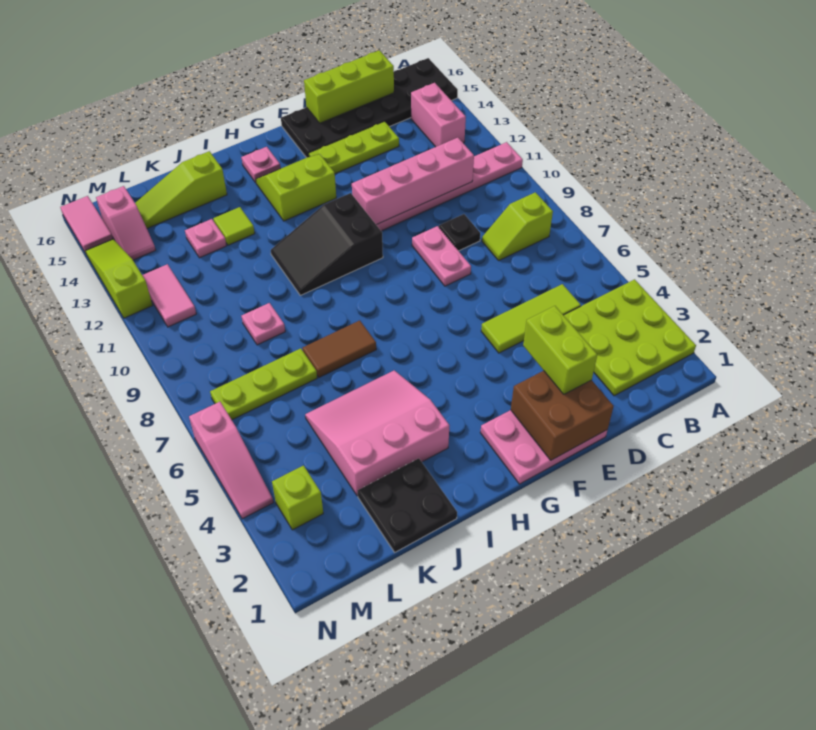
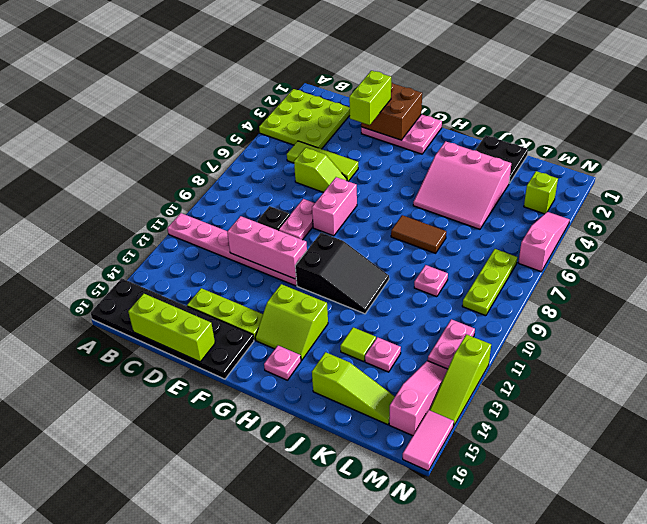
lime 1x2 slope [482,192,553,260] -> lime 1x2 slope moved to [294,148,347,193]
pink 1x2 brick [411,83,466,147] -> pink 1x2 brick moved to [312,177,357,236]
pink 1x4 brick [352,138,474,225] -> pink 1x3 brick [227,216,307,279]
lime 1x3 plate [210,348,317,420] -> lime 1x3 plate turned to [462,249,518,316]
pink 1x2 tile [142,264,196,327] -> pink 1x2 plate [428,319,475,369]
pink 1x2 slope [96,186,156,260] -> pink 1x3 slope [389,361,448,436]

